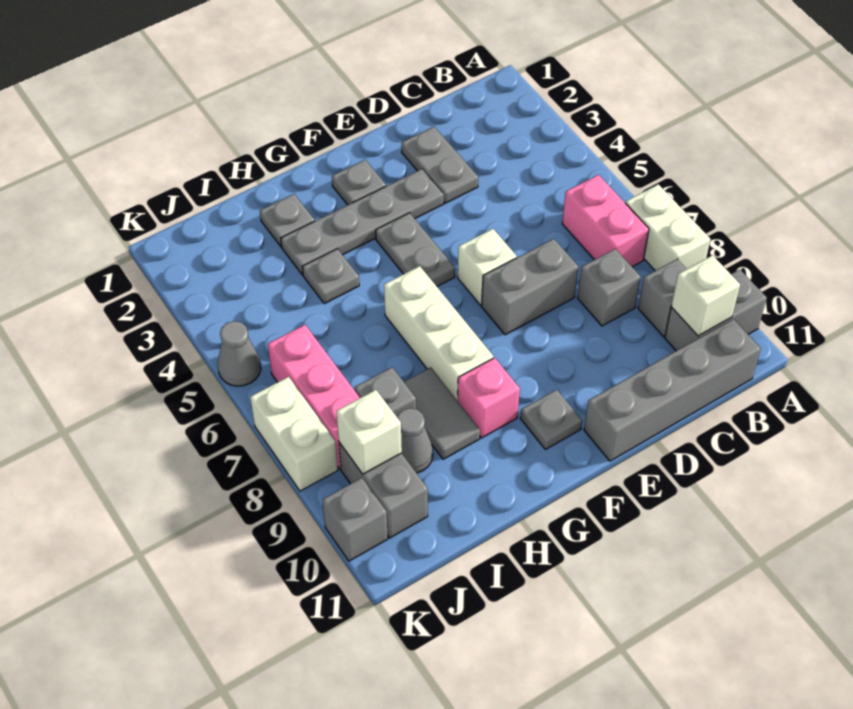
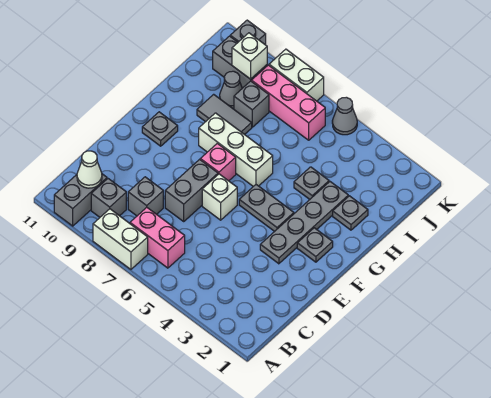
white 1x1 brick [671,255,740,336] -> white 1x1 cone [77,151,102,188]
grey 1x4 brick [584,319,761,461] -> none
grey 1x2 plate [402,127,478,203] -> none
pink 1x1 brick [458,358,520,438] -> pink 1x1 brick moved to [200,144,236,181]

